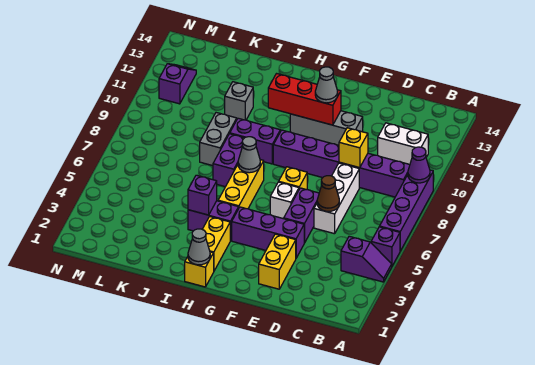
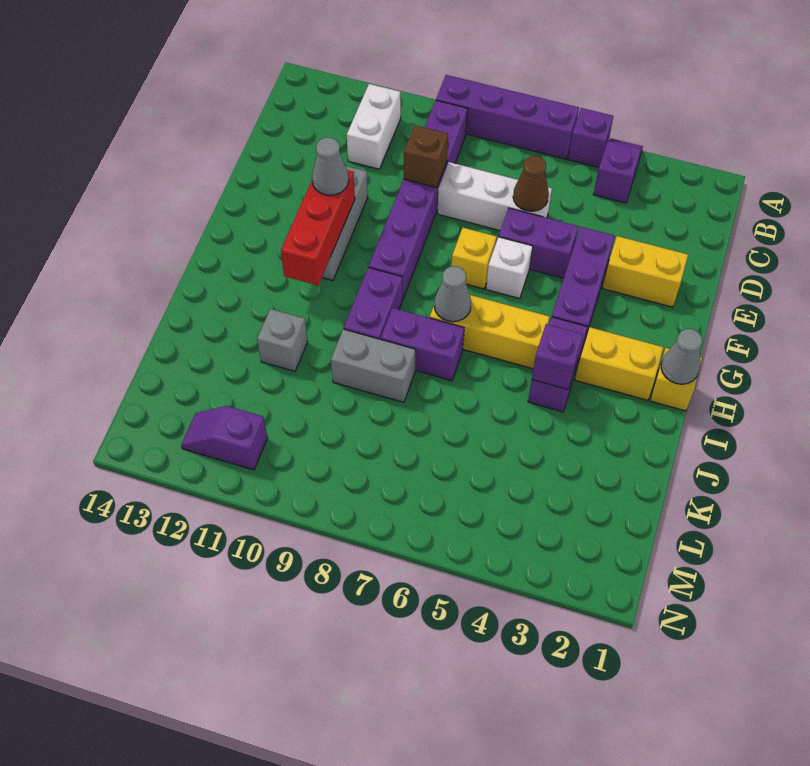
purple 1x1 cone [408,147,430,183] -> none
yellow 1x1 brick [339,128,368,168] -> brown 1x1 brick [404,125,448,187]

